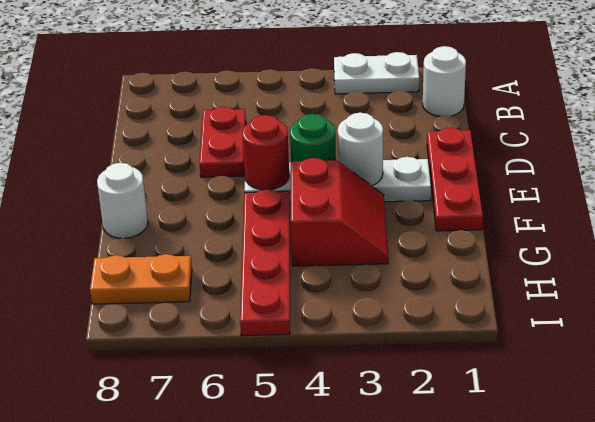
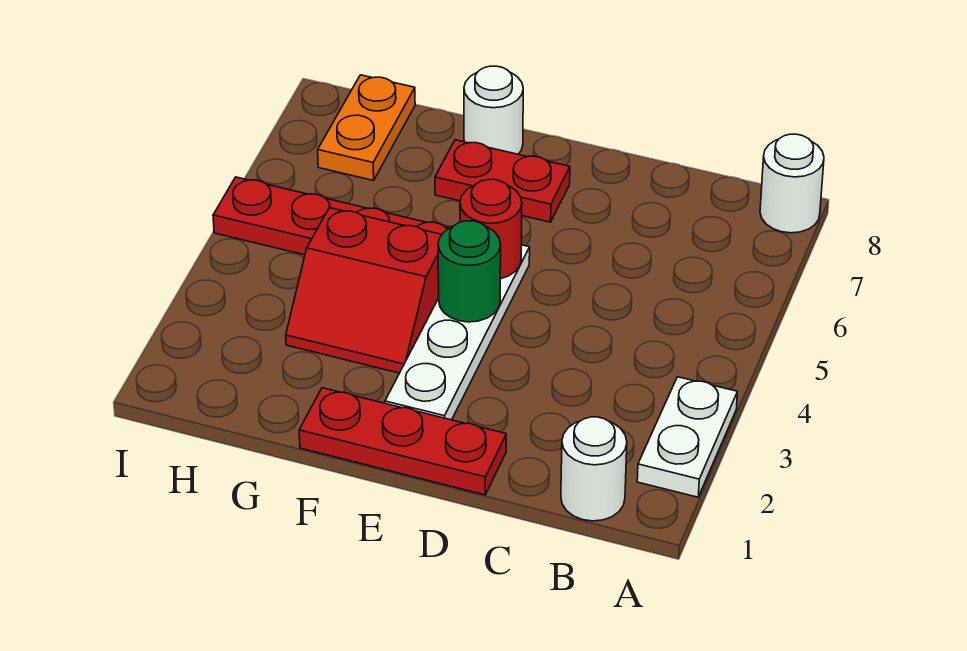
red 1x2 plate [199,107,246,177] -> red 1x2 plate moved to [435,140,570,222]
white 1x1 round brick [338,113,383,186] -> white 1x1 round brick moved to [760,134,824,233]

